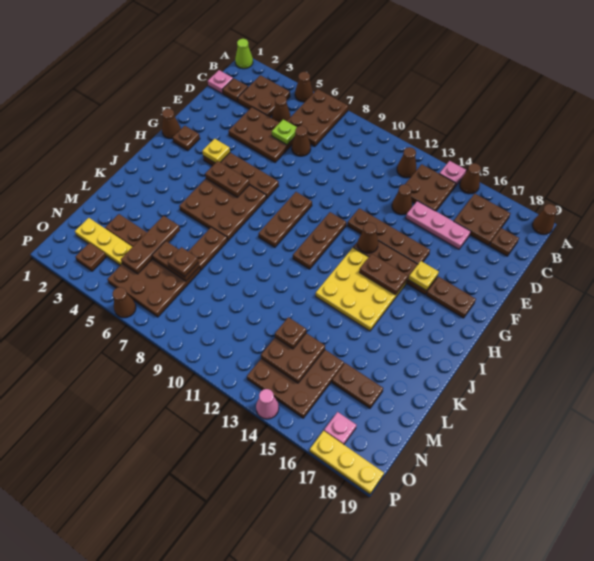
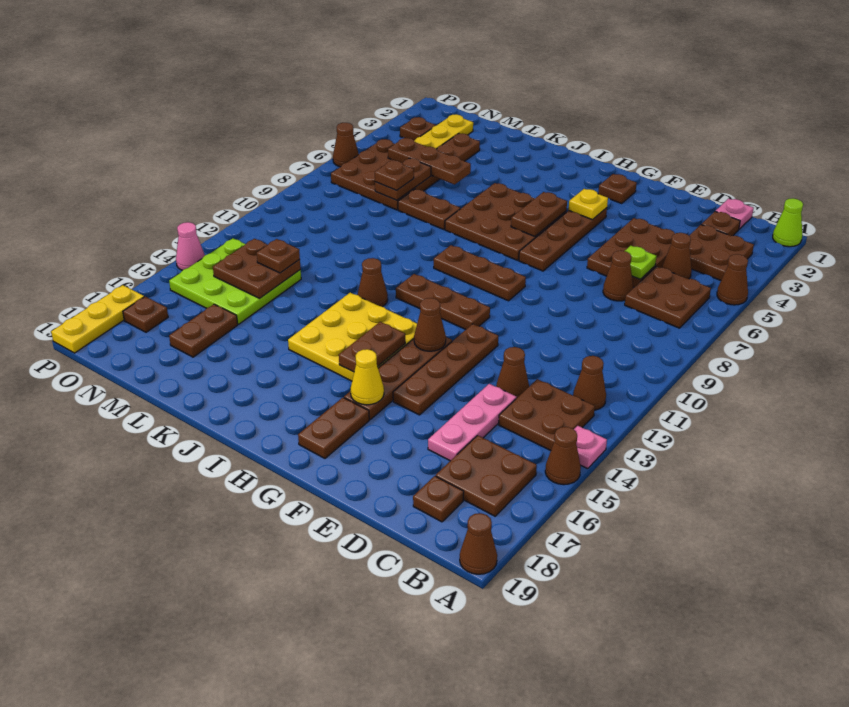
brown 2x3 plate [287,89,348,146] -> brown 2x2 plate [625,266,711,328]
brown 1x1 cone [162,108,181,139] -> brown 1x1 cone moved to [357,258,388,307]
yellow 1x1 plate [409,261,439,291] -> yellow 1x1 cone [351,349,384,405]
brown 3x3 plate [247,350,344,418] -> lime 3x3 plate [169,238,301,324]
pink 1x1 plate [324,412,357,444] -> brown 1x1 plate [123,297,168,332]

